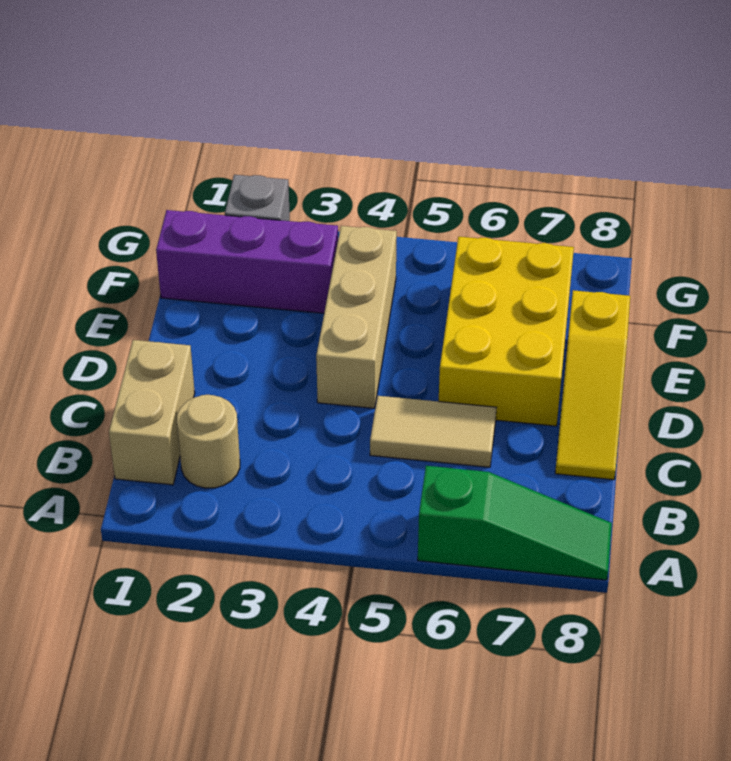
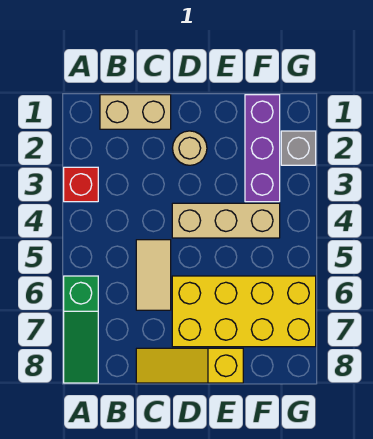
none -> red 1x1 brick [64,167,98,202]
tan 1x1 round brick [177,395,240,488] -> tan 1x1 round brick moved to [173,131,207,165]
yellow 2x3 brick [439,237,574,426] -> yellow 2x4 brick [172,276,316,347]

